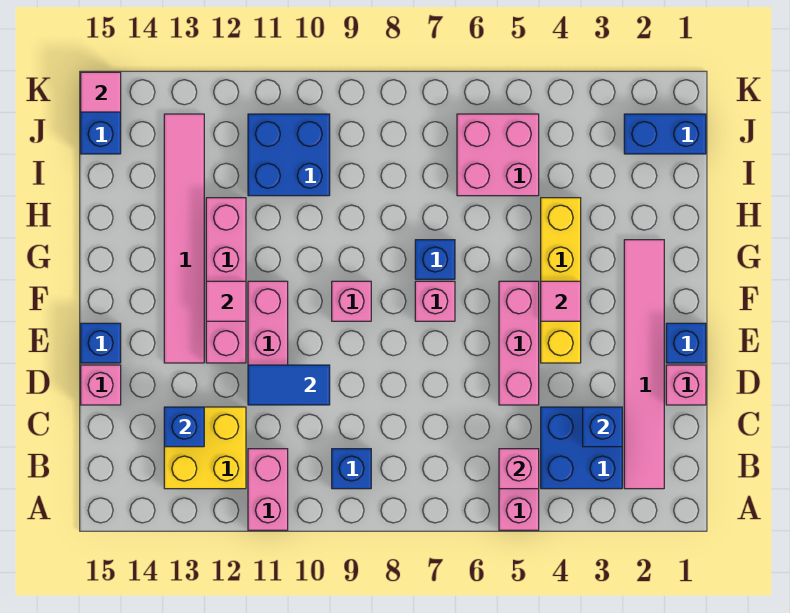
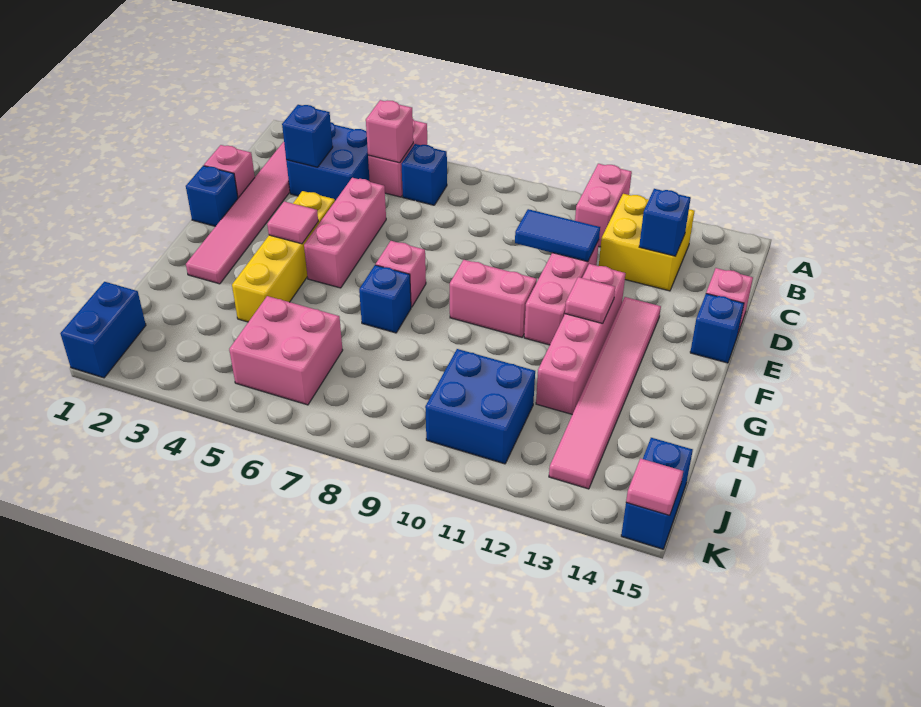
blue 1x1 brick [332,449,371,489] -> blue 1x1 brick moved to [401,144,447,205]
pink 1x1 brick [332,281,371,321] -> pink 1x2 brick [450,260,537,337]
blue 1x2 brick [624,114,706,154] -> blue 1x2 brick turned to [60,282,146,378]

